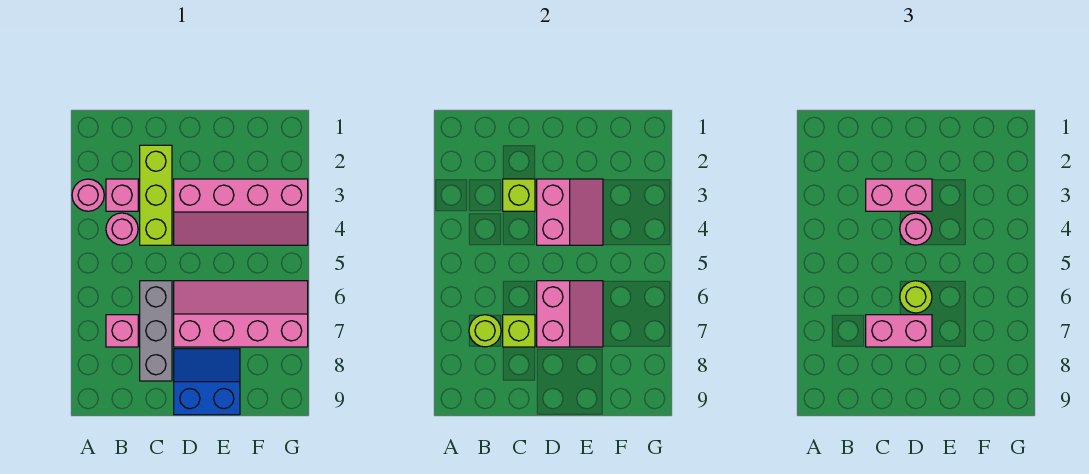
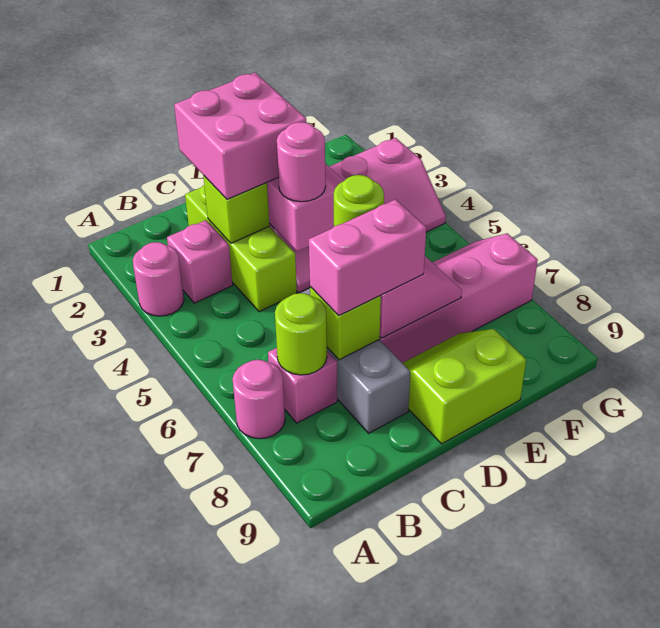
pink 1x1 round brick [106,213,138,245] -> pink 1x1 round brick moved to [232,360,285,439]
pink 1x2 brick [866,179,932,211] -> pink 2x2 brick [174,73,306,199]
blue 2x2 slope [174,349,240,415] -> lime 2x2 slope [403,329,526,444]

